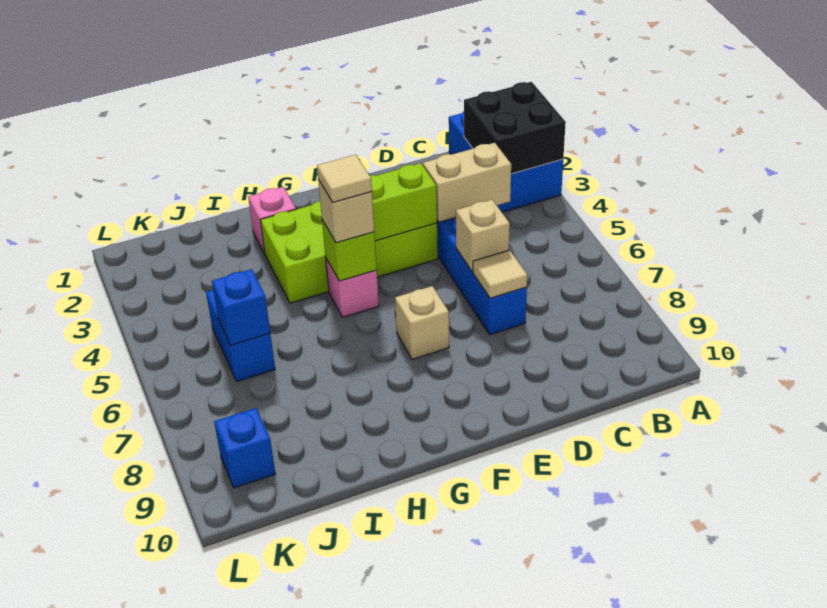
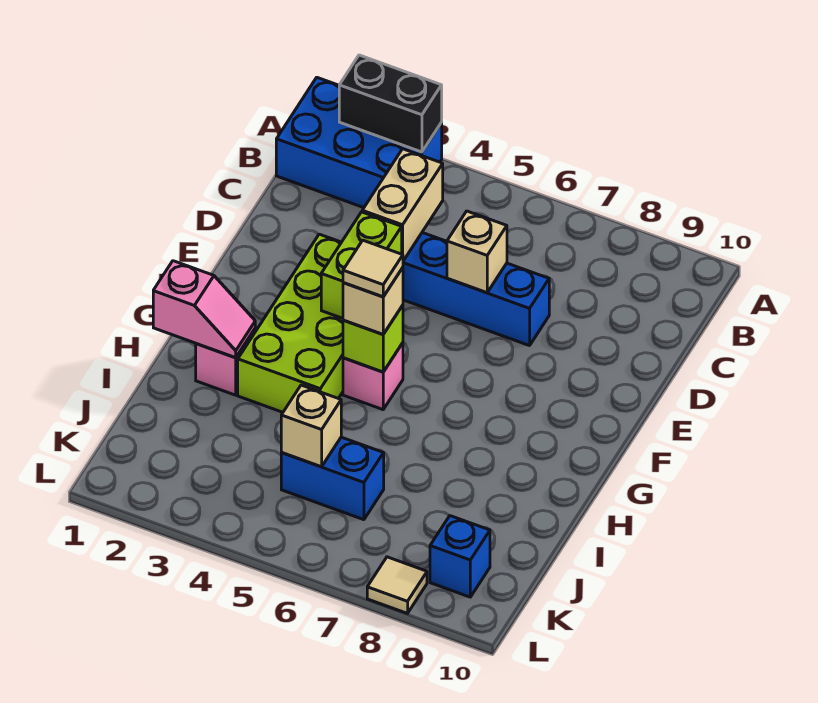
black 2x2 brick [464,82,566,174] -> black 1x2 brick [339,55,442,152]
tan 1x1 tile [473,250,527,298] -> tan 1x1 tile moved to [367,557,427,613]
tan 1x1 brick [395,286,449,359] -> tan 1x1 brick moved to [281,385,341,467]
none -> pink 1x2 slope [153,261,255,358]
blue 1x1 brick [212,269,270,345] -> none

